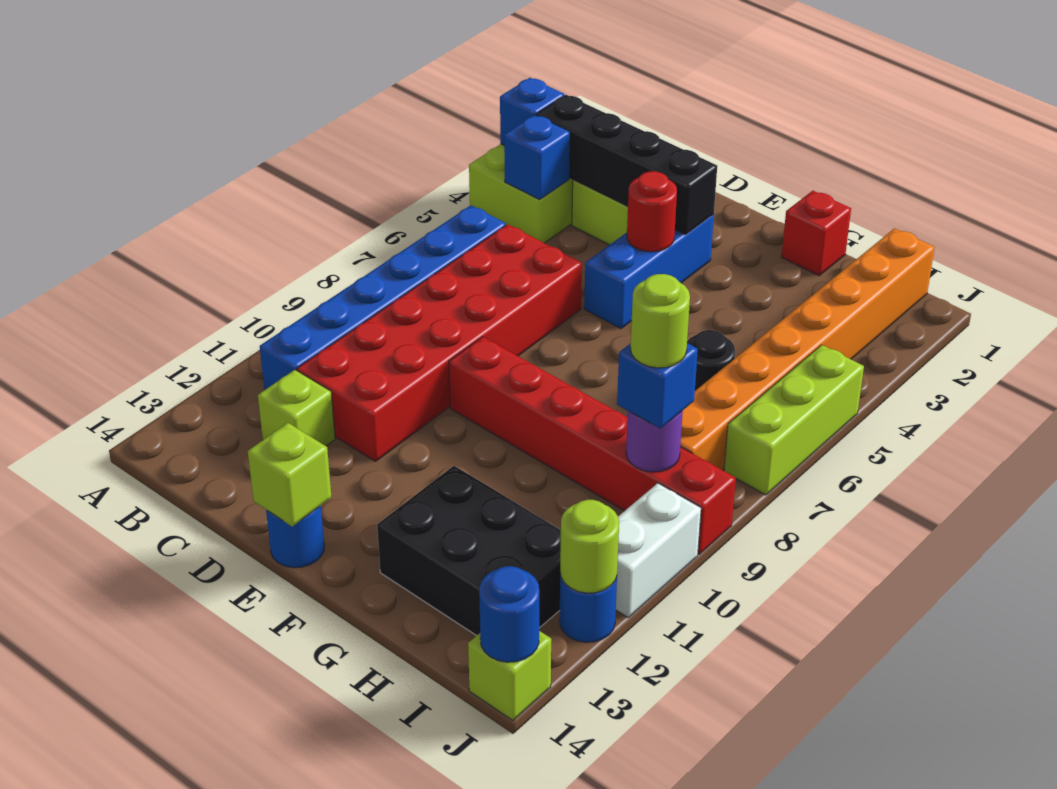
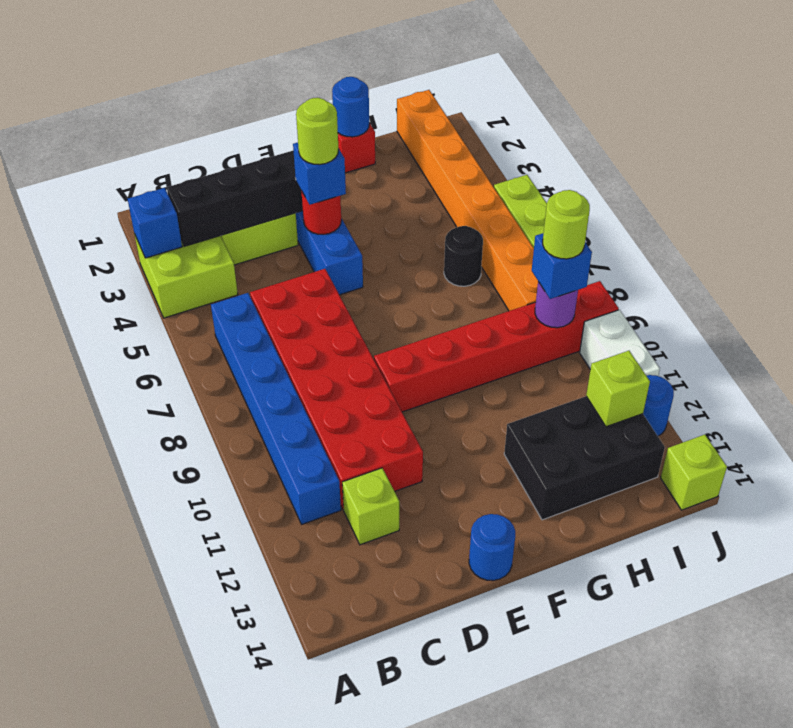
blue 1x1 brick [504,115,570,200] -> blue 1x1 brick moved to [293,143,346,205]
lime 1x1 brick [248,423,332,527] -> lime 1x1 brick moved to [586,351,650,427]
lime 1x1 round brick [560,500,619,593] -> lime 1x1 round brick moved to [296,98,339,165]
blue 1x1 round brick [479,566,539,662] -> blue 1x1 round brick moved to [332,77,369,137]

